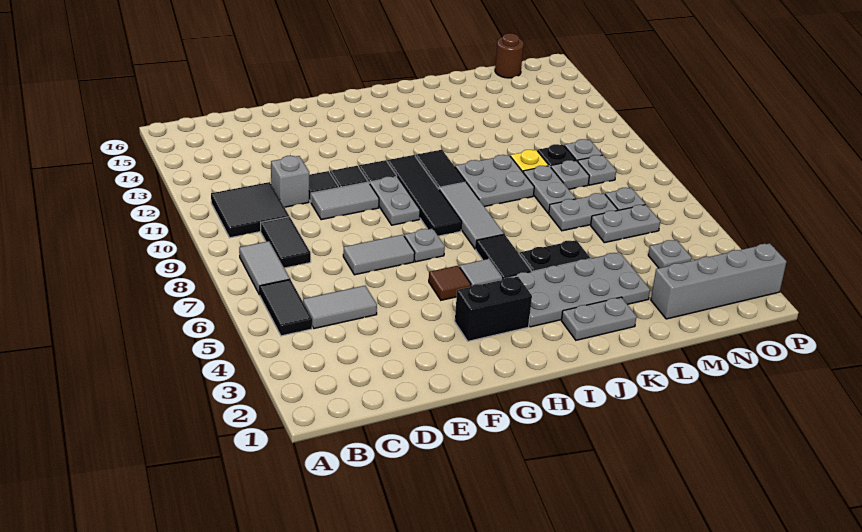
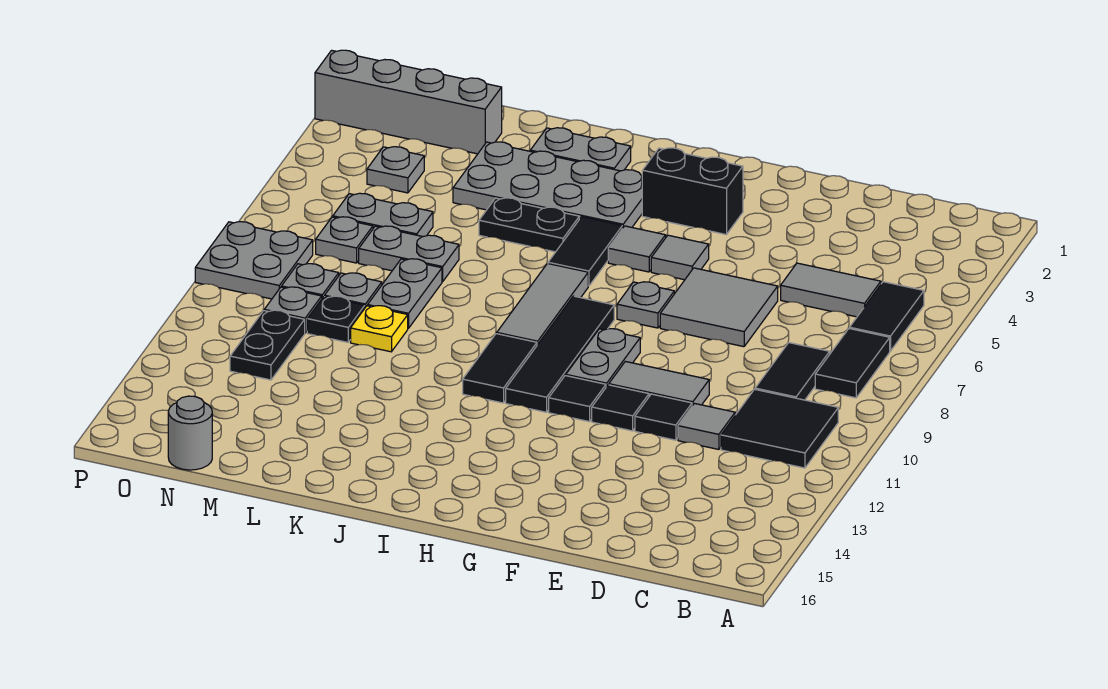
grey 1x2 tile [239,241,290,295] -> black 1x2 tile [815,329,890,398]
grey 1x1 brick [271,156,309,207] -> grey 1x1 tile [678,403,735,449]
grey 1x2 tile [343,235,415,275] -> grey 2x2 tile [660,268,778,347]
brown 1x1 tile [429,266,471,300] -> grey 1x1 tile [651,235,709,280]
grey 2x2 plate [455,155,534,207] -> grey 2x2 plate moved to [195,222,313,299]
none -> black 1x2 plate [230,310,305,380]
brown 1x1 round brick [495,33,524,78] -> grey 1x1 round brick [168,396,212,470]

